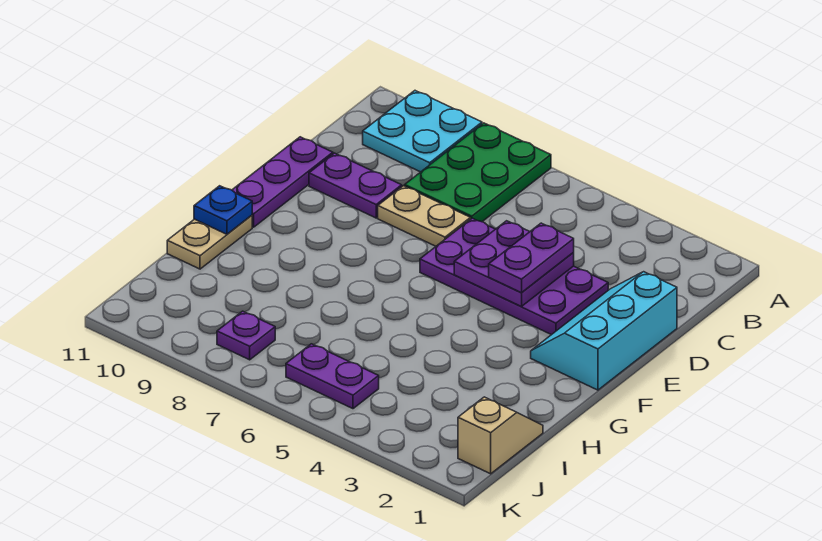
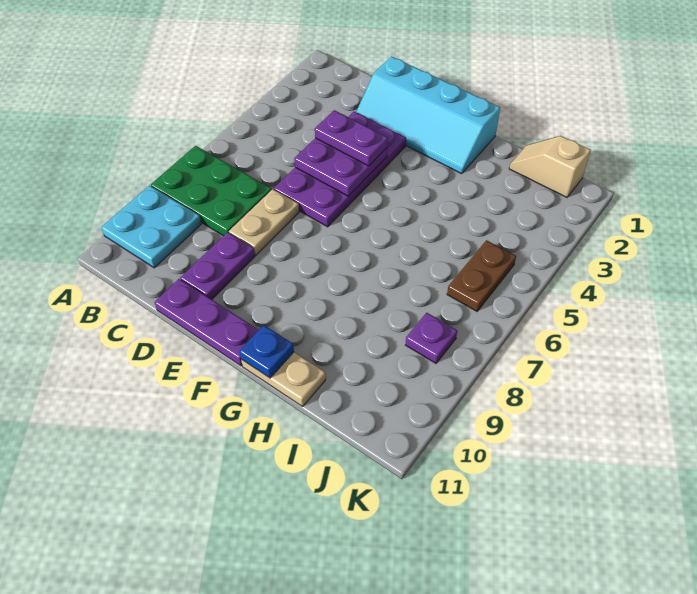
cyan 2x3 slope [531,272,677,390] -> cyan 2x4 slope [356,56,500,174]
purple 1x2 plate [286,344,379,409] -> brown 1x2 plate [447,240,516,311]

